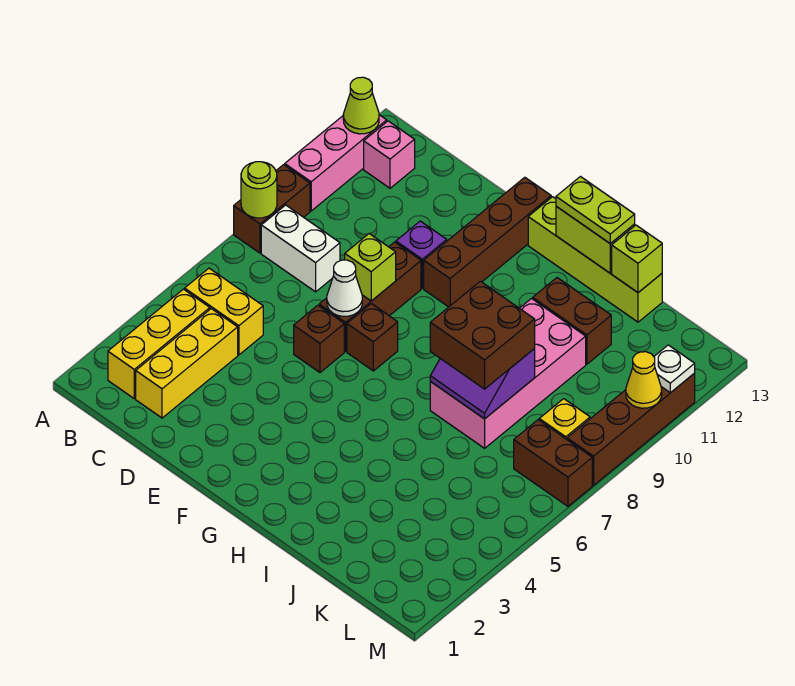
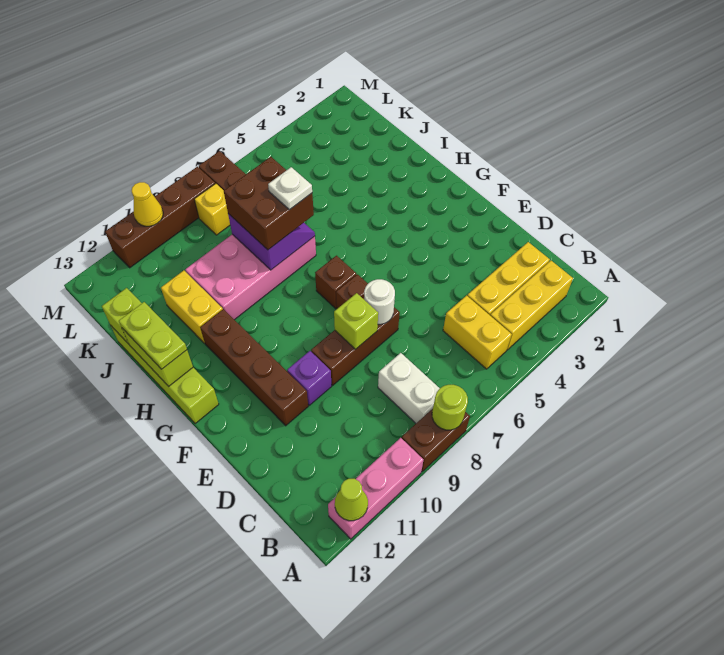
pink 1x1 brick [364,121,415,188] -> none
brown 1x1 brick [294,305,344,373] -> brown 1x1 brick moved to [315,256,356,308]
white 1x1 cone [327,260,362,316] -> white 1x1 round brick [364,279,395,324]
brown 1x4 brick [424,177,551,307] -> brown 1x4 brick turned to [200,309,308,426]
brown 1x2 brick [533,278,611,364] -> yellow 1x2 brick [161,271,223,343]
white 1x1 plate [654,345,695,393] -> white 1x1 plate moved to [268,167,312,210]

